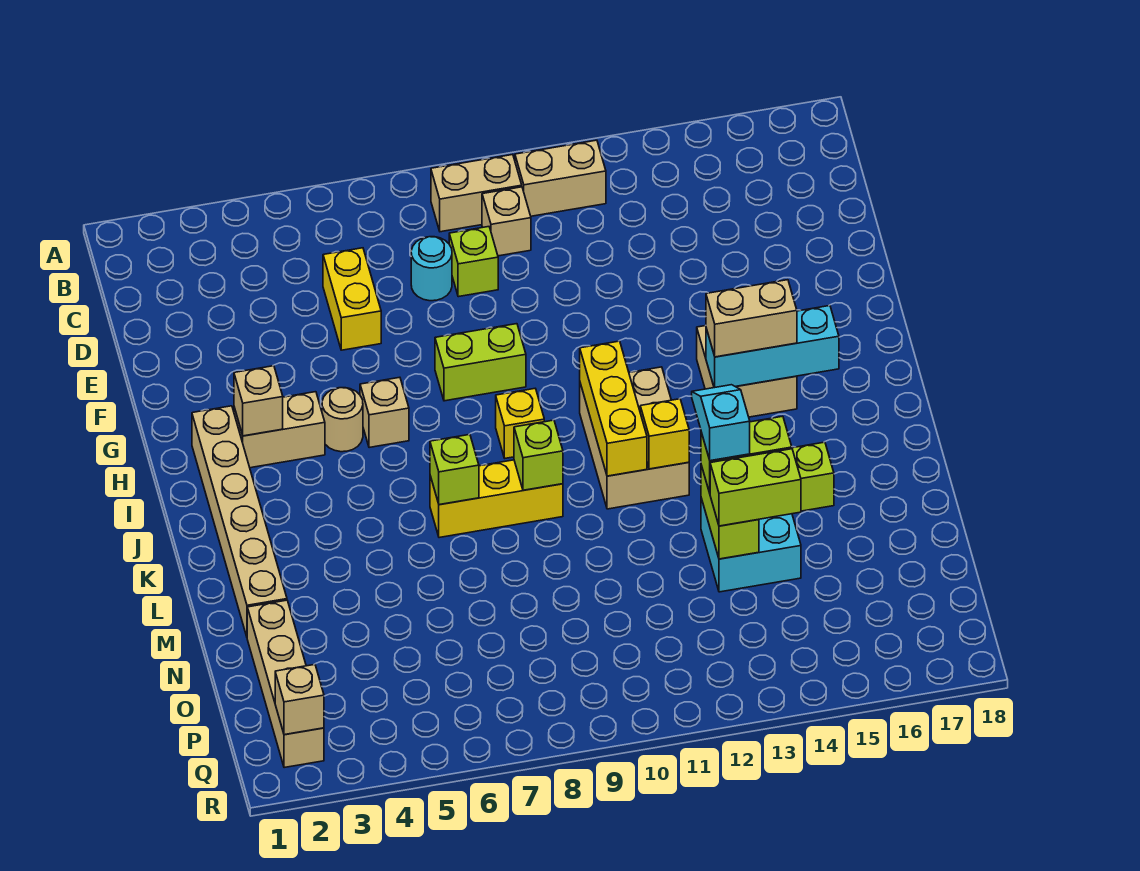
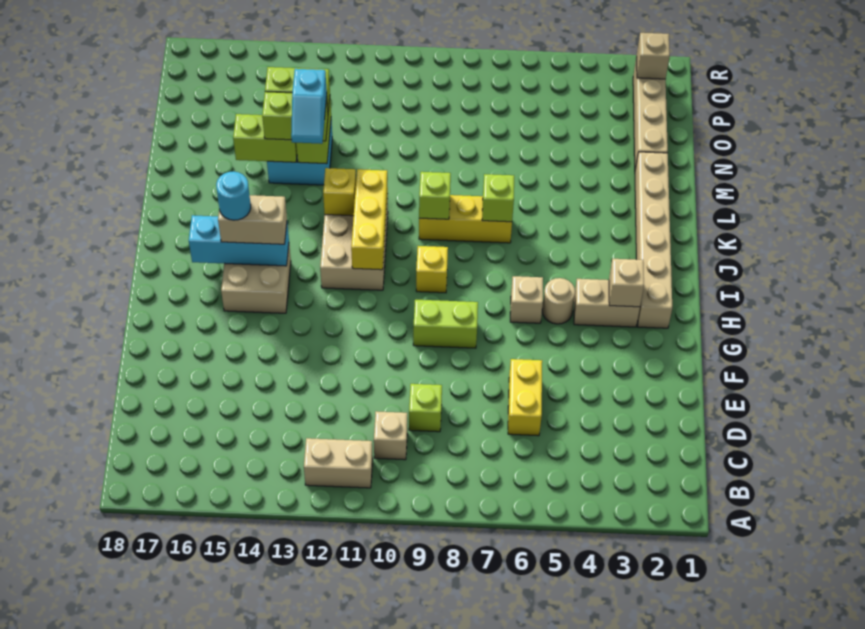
tan 1x2 brick [431,155,522,232] -> none
cyan 1x1 round brick [411,237,452,301] -> cyan 1x1 round brick moved to [216,171,251,220]

